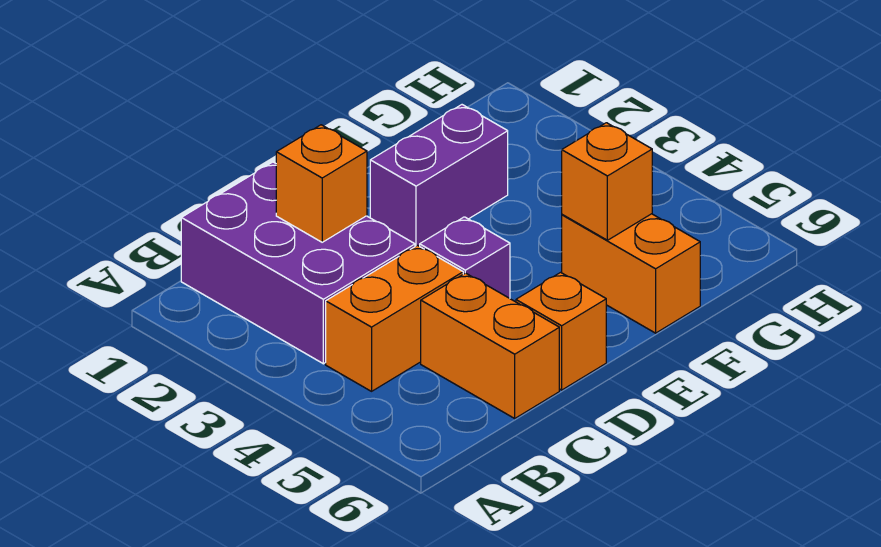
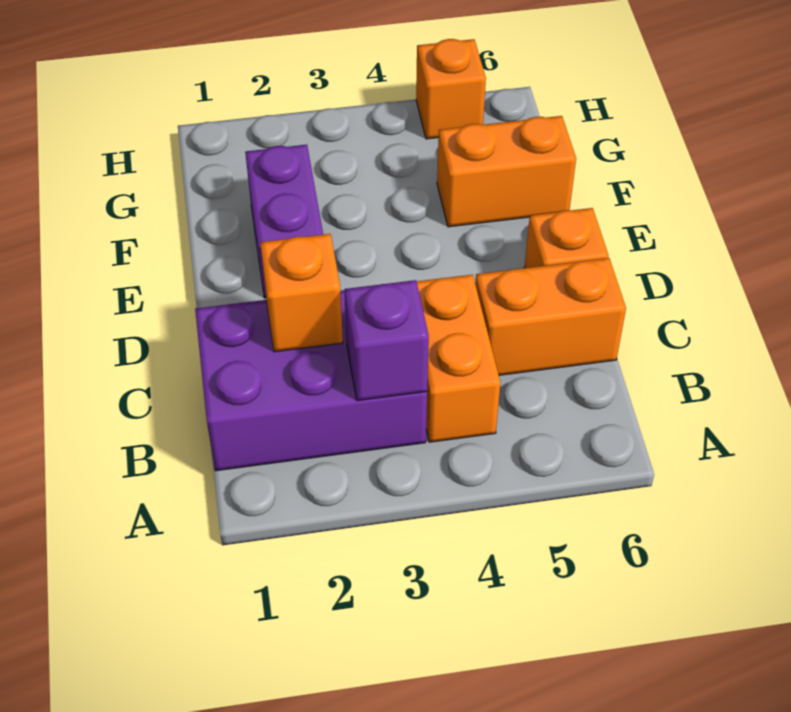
purple 1x1 brick [420,217,510,298] -> purple 1x1 brick moved to [344,280,429,401]
orange 1x1 brick [562,123,652,240] -> orange 1x1 brick moved to [416,39,486,139]

